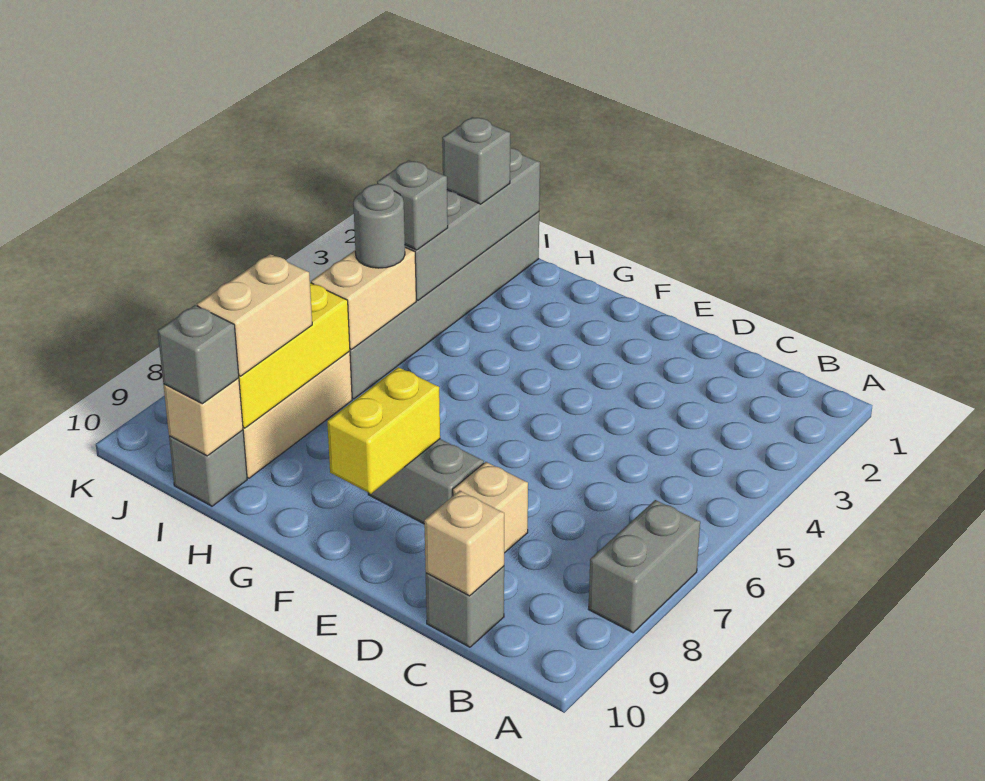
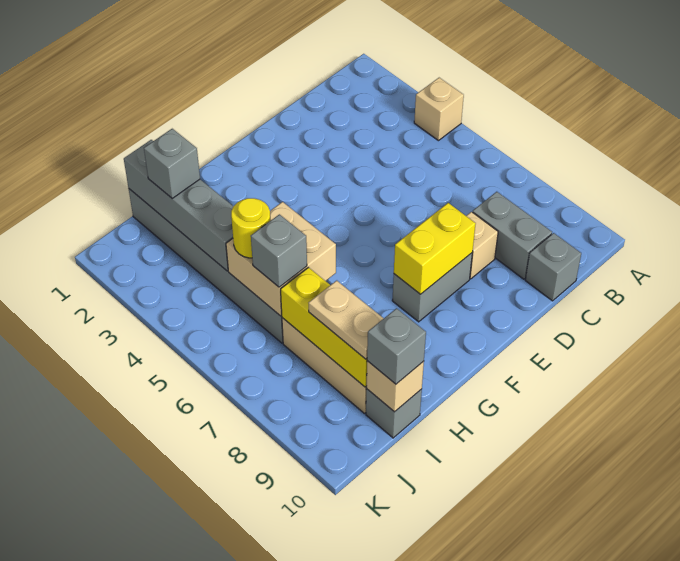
grey 1x2 brick [589,500,700,633] -> grey 1x2 brick moved to [473,192,552,279]
tan 1x1 brick [424,491,504,596] -> tan 1x1 brick moved to [414,78,464,141]
yellow 1x2 brick [327,367,440,494] -> yellow 1x2 brick turned to [394,203,476,294]
grey 1x1 brick [377,160,448,250] -> grey 1x1 brick moved to [251,214,307,287]
tan 1x2 brick [311,247,416,349] -> tan 2x2 brick [226,202,336,316]
grey 1x1 round brick [353,184,405,268] -> yellow 1x1 round brick [231,198,270,258]
tan 1x2 brick [197,254,312,376] -> tan 1x2 plate [309,281,384,359]

